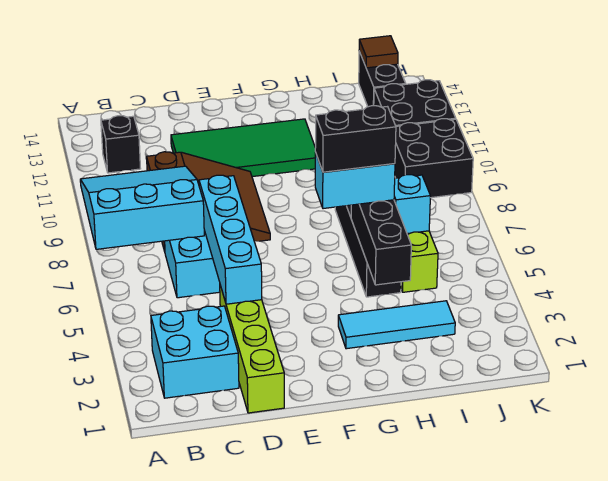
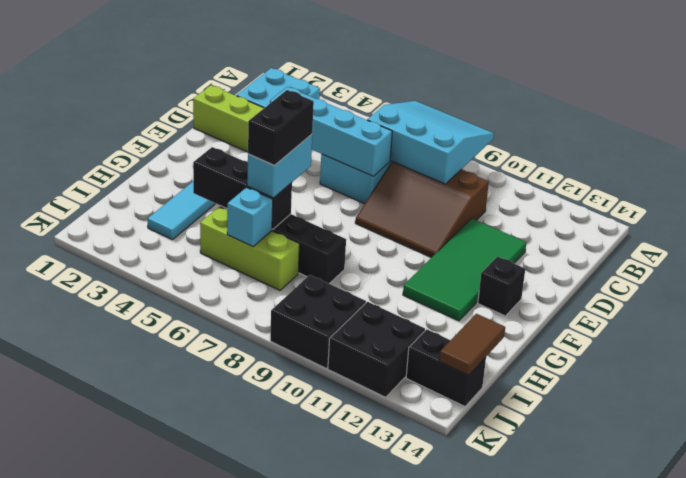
cyan 3x3 slope [80,166,204,249] -> cyan 3x3 slope turned to [367,101,494,184]
black 1x1 brick [101,116,141,173] -> black 1x1 brick moved to [478,256,525,316]
brown 1x1 tile [359,36,398,68] -> brown 1x2 tile [439,314,505,375]

